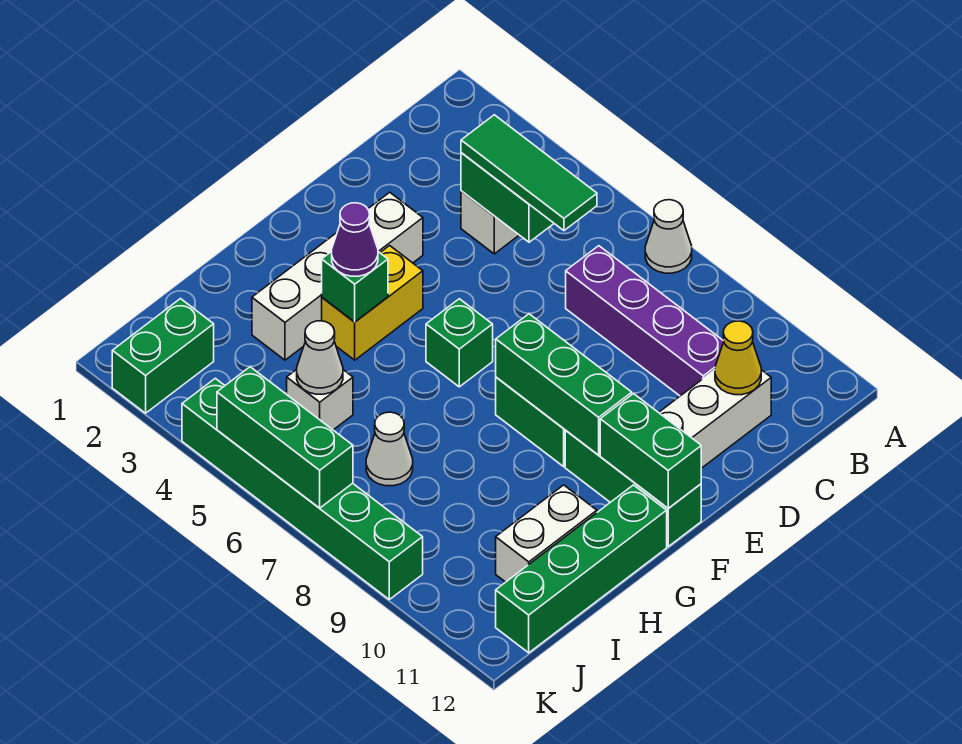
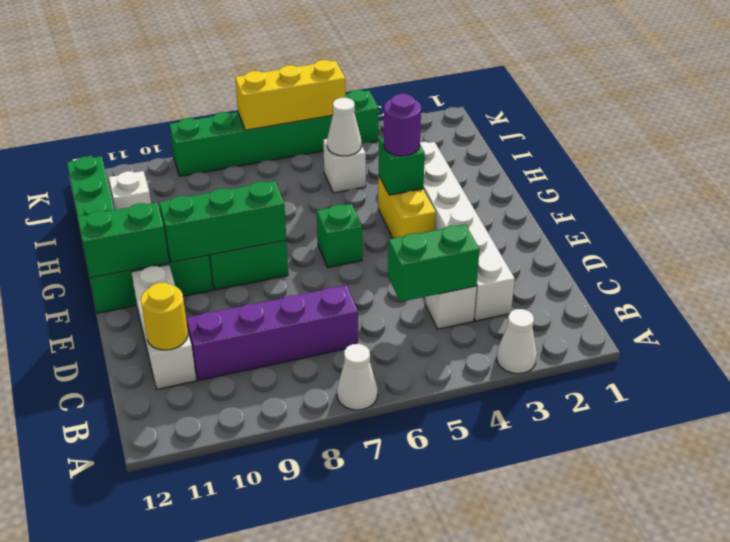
green 1x3 tile [461,115,597,231] -> none
yellow 1x1 cone [715,321,761,395] -> yellow 1x1 round brick [141,283,188,350]
white 1x4 brick [252,192,423,360] -> white 1x6 brick [420,142,515,321]
purple 1x1 cone [332,203,378,276] -> purple 1x1 round brick [383,94,421,156]
white 1x2 brick [496,485,597,582] -> white 1x1 brick [109,171,151,210]
white 1x1 cone [366,412,413,486] -> white 1x1 cone moved to [497,309,537,374]
green 1x2 brick [112,299,214,413] -> none
green 1x3 brick [217,367,353,508] -> yellow 1x3 brick [235,60,345,130]

